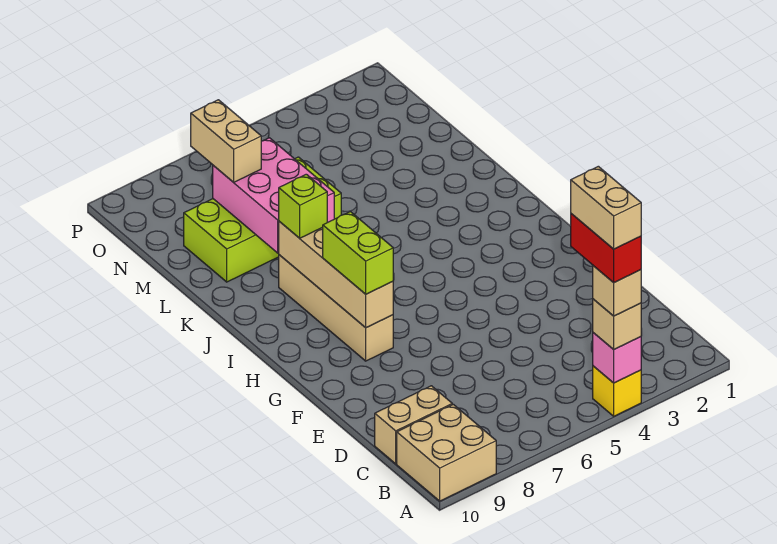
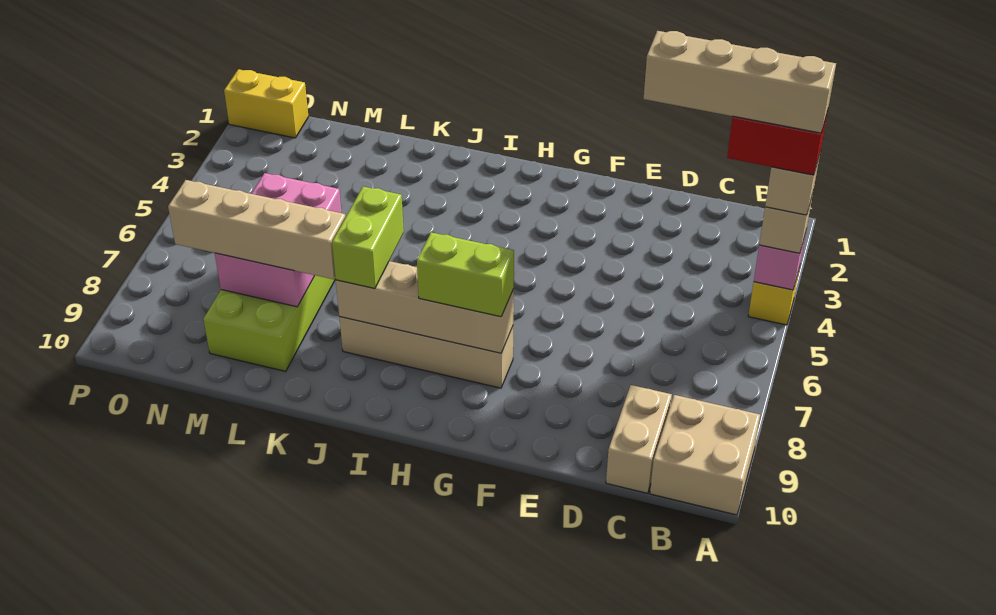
tan 1x2 brick [571,166,641,249] -> tan 1x4 brick [644,31,836,133]
lime 1x1 brick [279,174,327,238] -> lime 1x2 brick [332,187,404,289]
pink 2x3 brick [213,138,334,253] -> pink 2x3 brick turned to [215,173,341,307]
tan 1x2 brick [191,100,261,182] -> tan 1x4 brick [168,180,346,279]
none -> yellow 1x2 brick [224,69,309,138]

